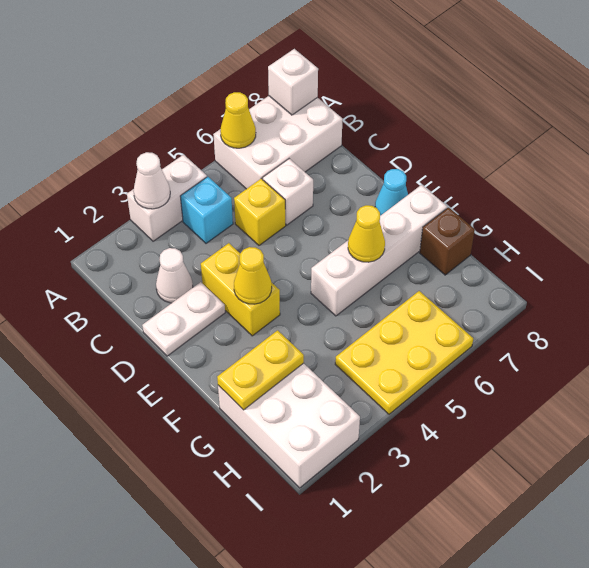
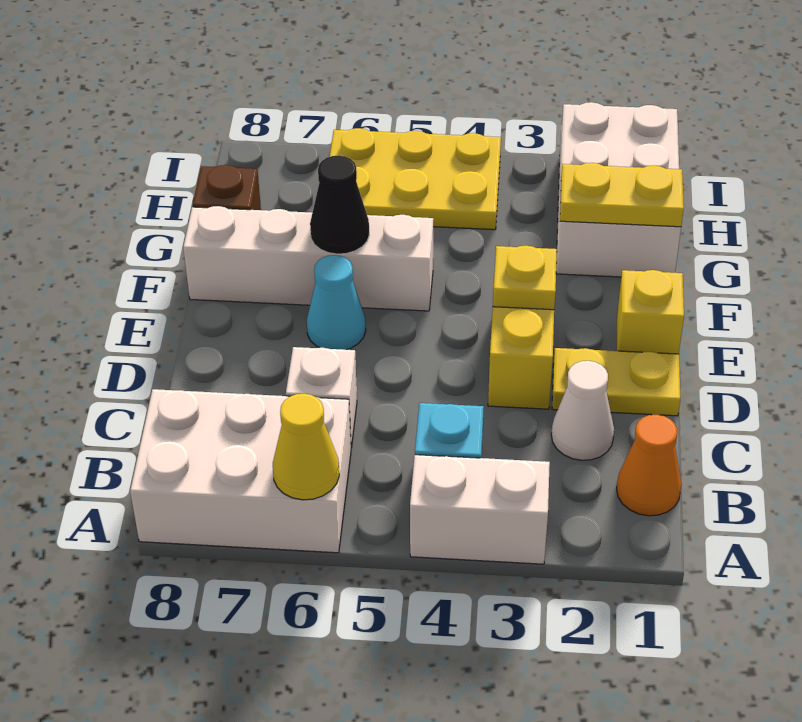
white 1x1 cone [133,152,170,209] -> none
white 1x1 brick [268,49,318,115] -> none
none -> orange 1x1 cone [617,415,681,516]
yellow 1x1 brick [234,179,286,245] -> yellow 1x1 brick moved to [617,270,684,354]
white 1x2 plate [142,282,225,356] -> yellow 1x2 plate [552,348,680,416]
yellow 1x1 cone [234,247,272,304] -> yellow 1x1 plate [493,246,557,310]
cyan 1x1 cone [375,169,408,216] -> cyan 1x1 cone moved to [307,255,366,350]
yellow 1x1 cone [348,205,385,262] -> black 1x1 cone [310,156,369,254]

